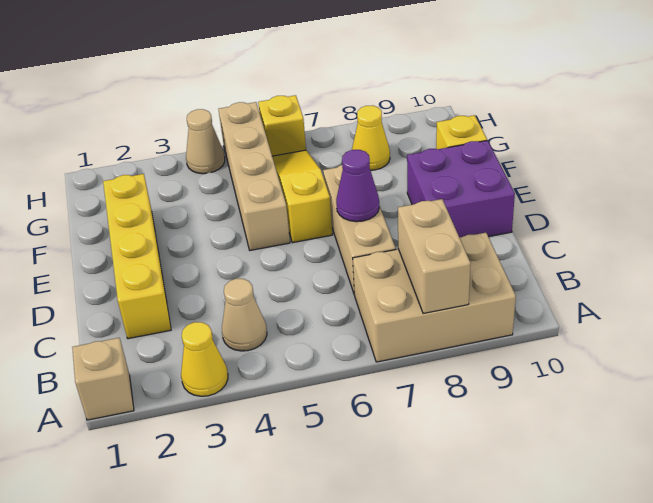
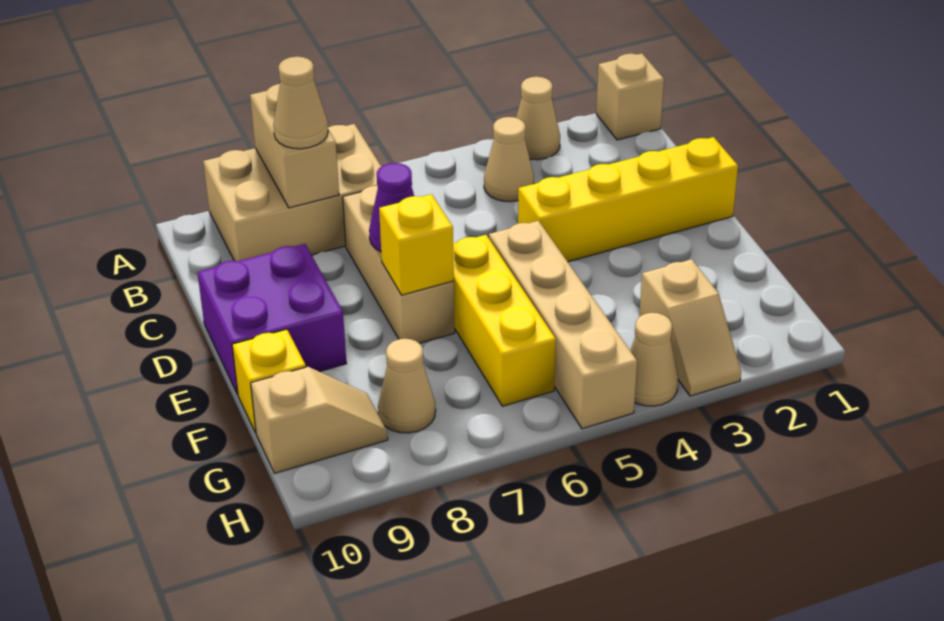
yellow 1x1 cone [181,322,228,396] -> tan 1x1 cone [516,77,560,160]
none -> tan 1x1 cone [273,57,328,149]
yellow 1x4 brick [103,174,171,339] -> yellow 1x4 brick turned to [518,137,738,262]
yellow 1x3 slope [272,150,332,243] -> yellow 1x3 brick [453,235,556,406]
none -> tan 1x2 slope [639,259,741,396]
yellow 1x1 cone [352,105,390,170] -> tan 1x1 cone [378,339,436,433]
none -> tan 1x2 slope [251,367,388,473]
yellow 1x1 brick [258,95,306,156] -> yellow 1x1 brick moved to [379,194,454,295]

